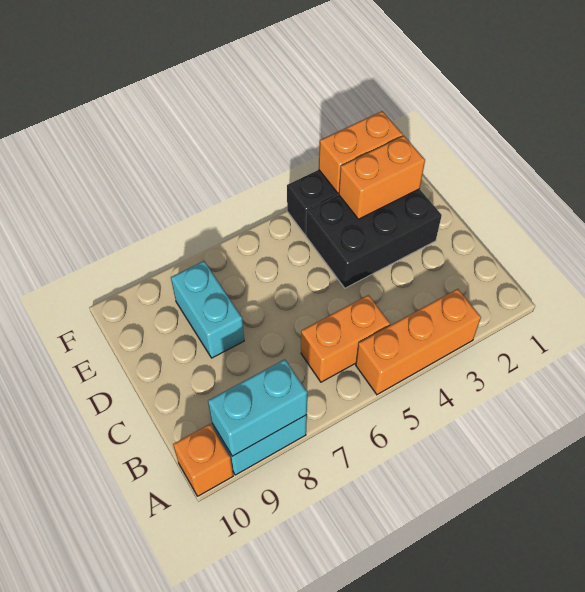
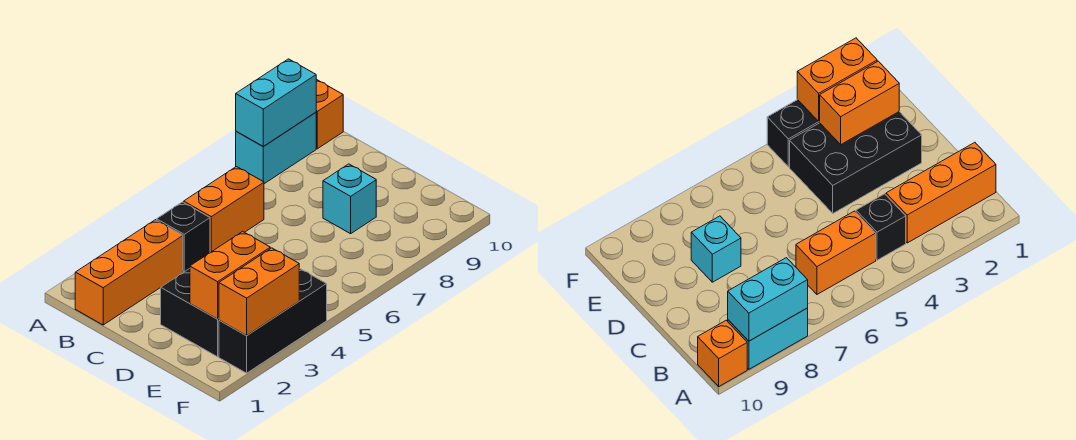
orange 1x3 brick [356,289,481,395] -> orange 1x3 brick moved to [75,220,183,325]
none -> black 1x1 brick [157,202,210,272]
cyan 1x2 brick [171,261,244,358] -> cyan 1x1 brick [323,164,376,234]

